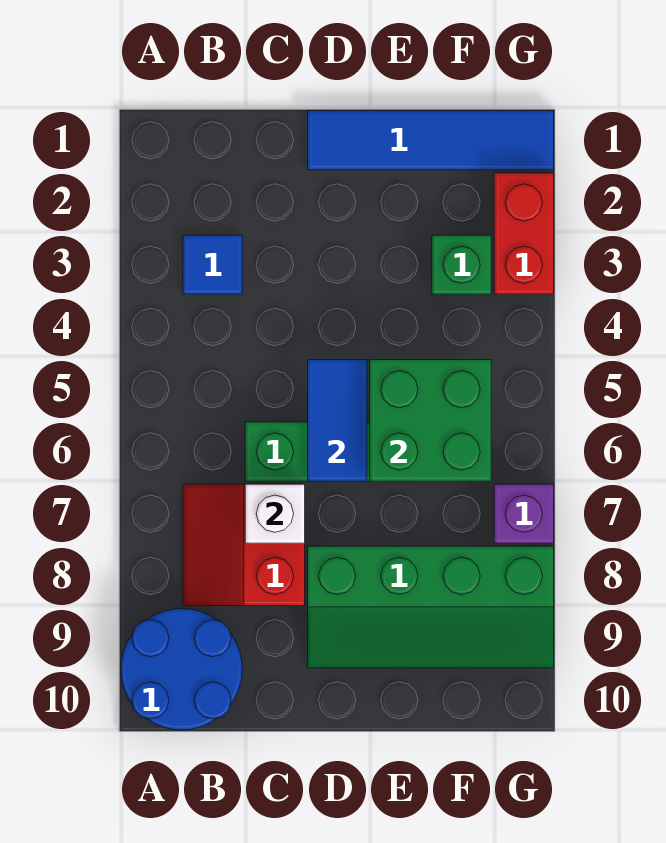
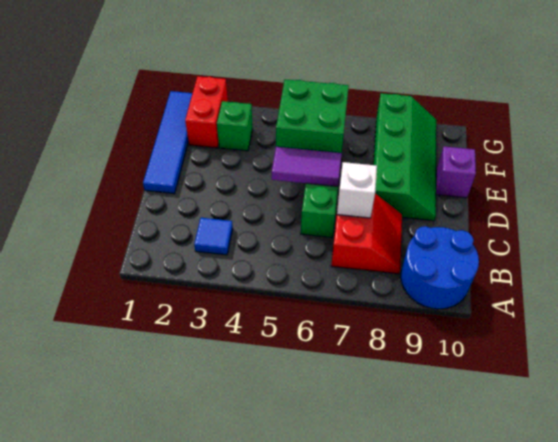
red 2x2 slope [183,484,305,606] -> red 2x2 slope turned to [331,194,402,274]
blue 1x2 tile [308,360,367,481] -> purple 1x2 tile [272,147,342,187]
red 1x2 brick [494,173,554,294] -> red 1x2 brick turned to [185,76,228,148]
purple 1x1 brick [494,484,554,543] -> purple 1x1 brick moved to [436,146,476,198]

